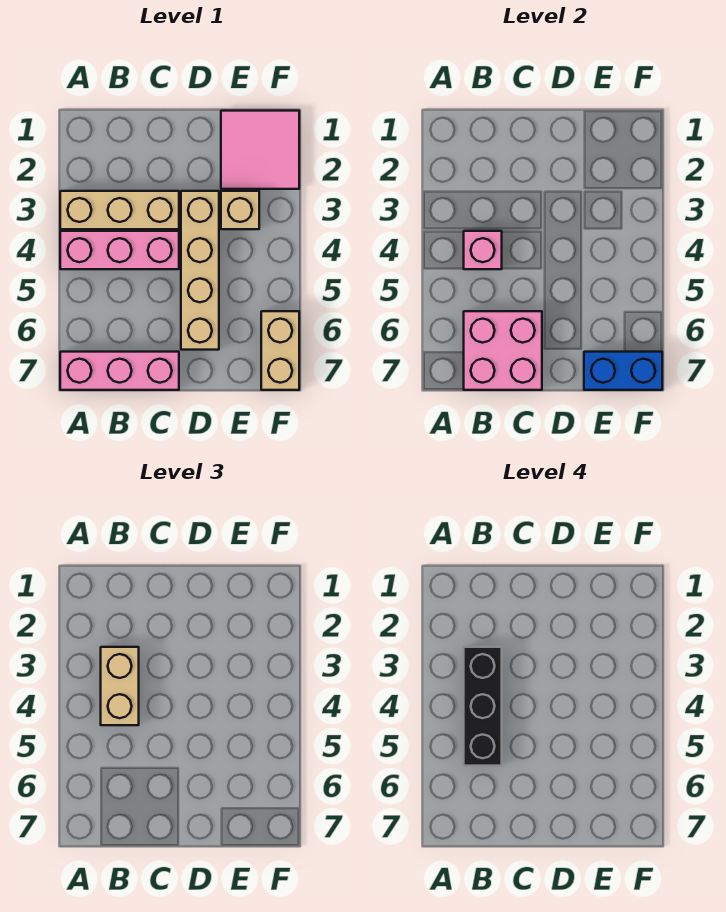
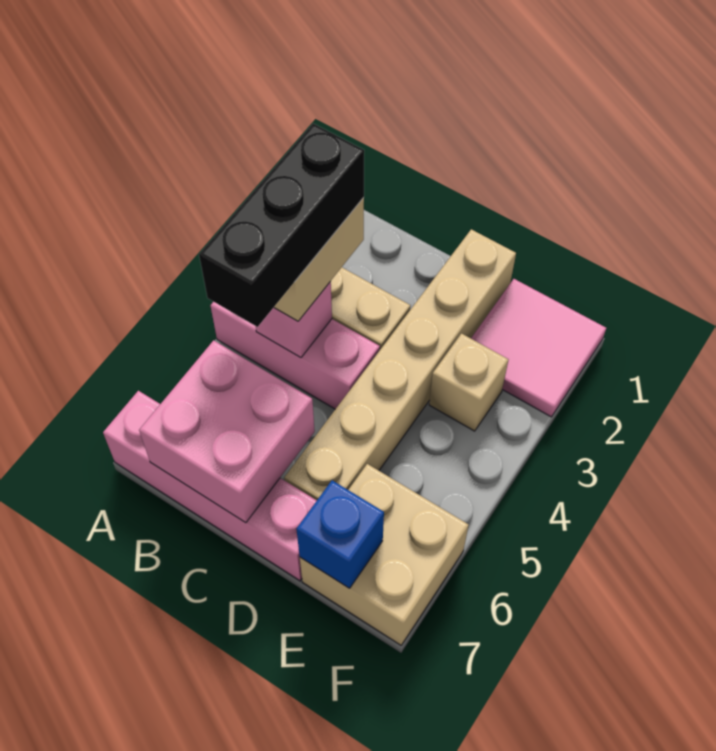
pink 1x3 brick [60,352,179,390] -> pink 1x4 brick [103,391,317,581]
tan 1x4 brick [181,191,219,350] -> tan 1x6 brick [284,229,516,500]
blue 1x2 brick [584,352,662,390] -> blue 1x1 brick [296,480,384,588]
tan 1x2 brick [261,311,299,390] -> tan 2x2 brick [300,464,469,645]

